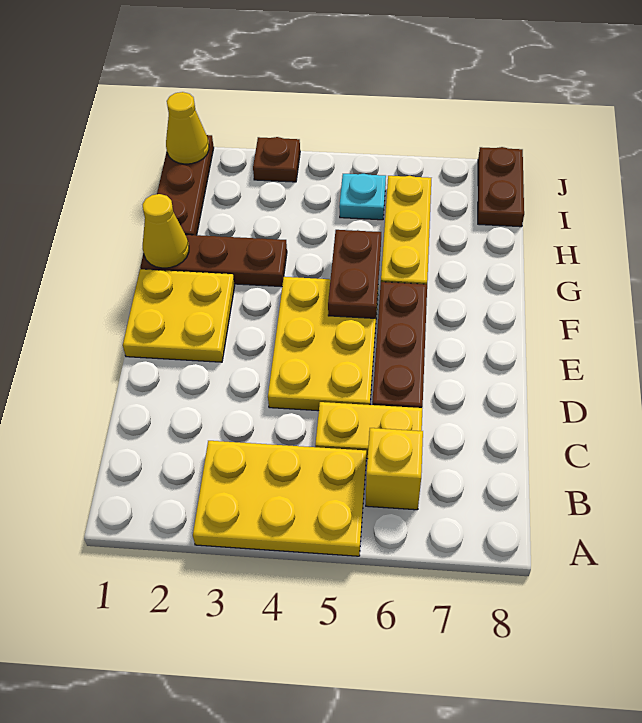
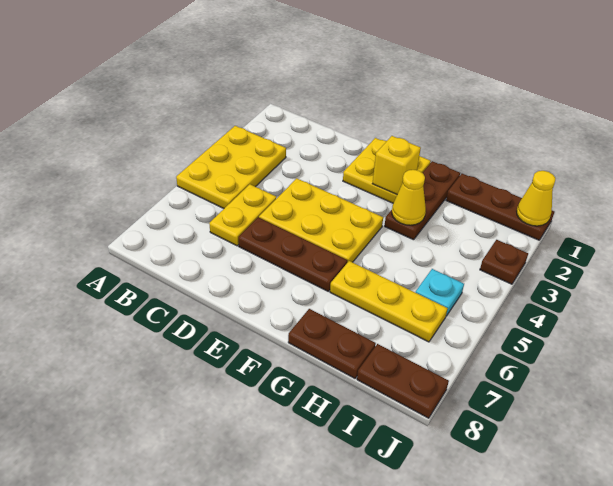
yellow 1x1 brick [366,428,423,510] -> yellow 1x1 brick moved to [372,136,421,194]
brown 1x2 plate [328,230,381,318] -> brown 1x2 plate moved to [288,309,376,378]
yellow 1x1 cone [143,194,189,268] -> yellow 1x1 cone moved to [392,170,426,225]

